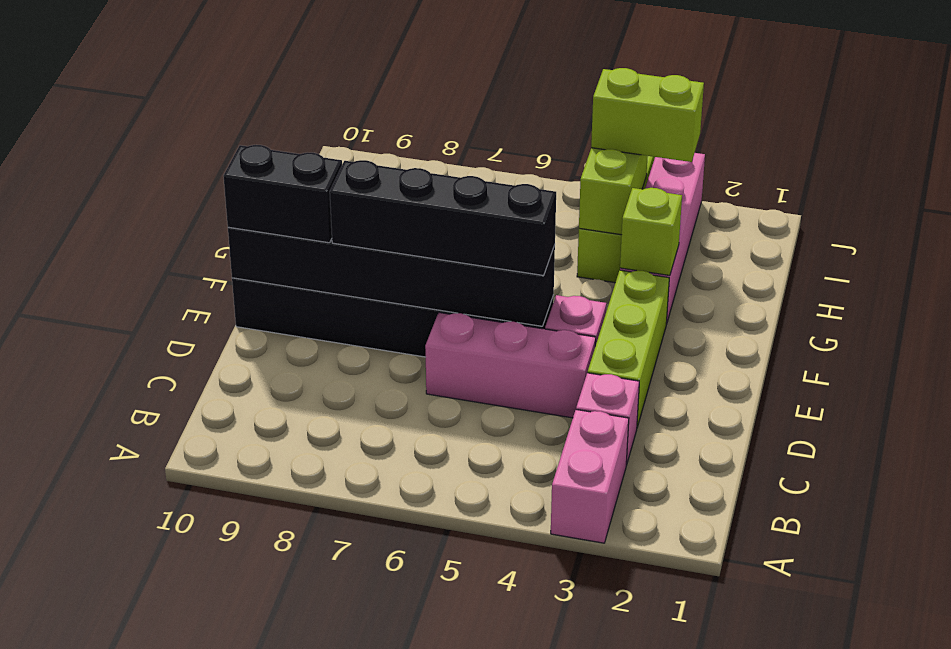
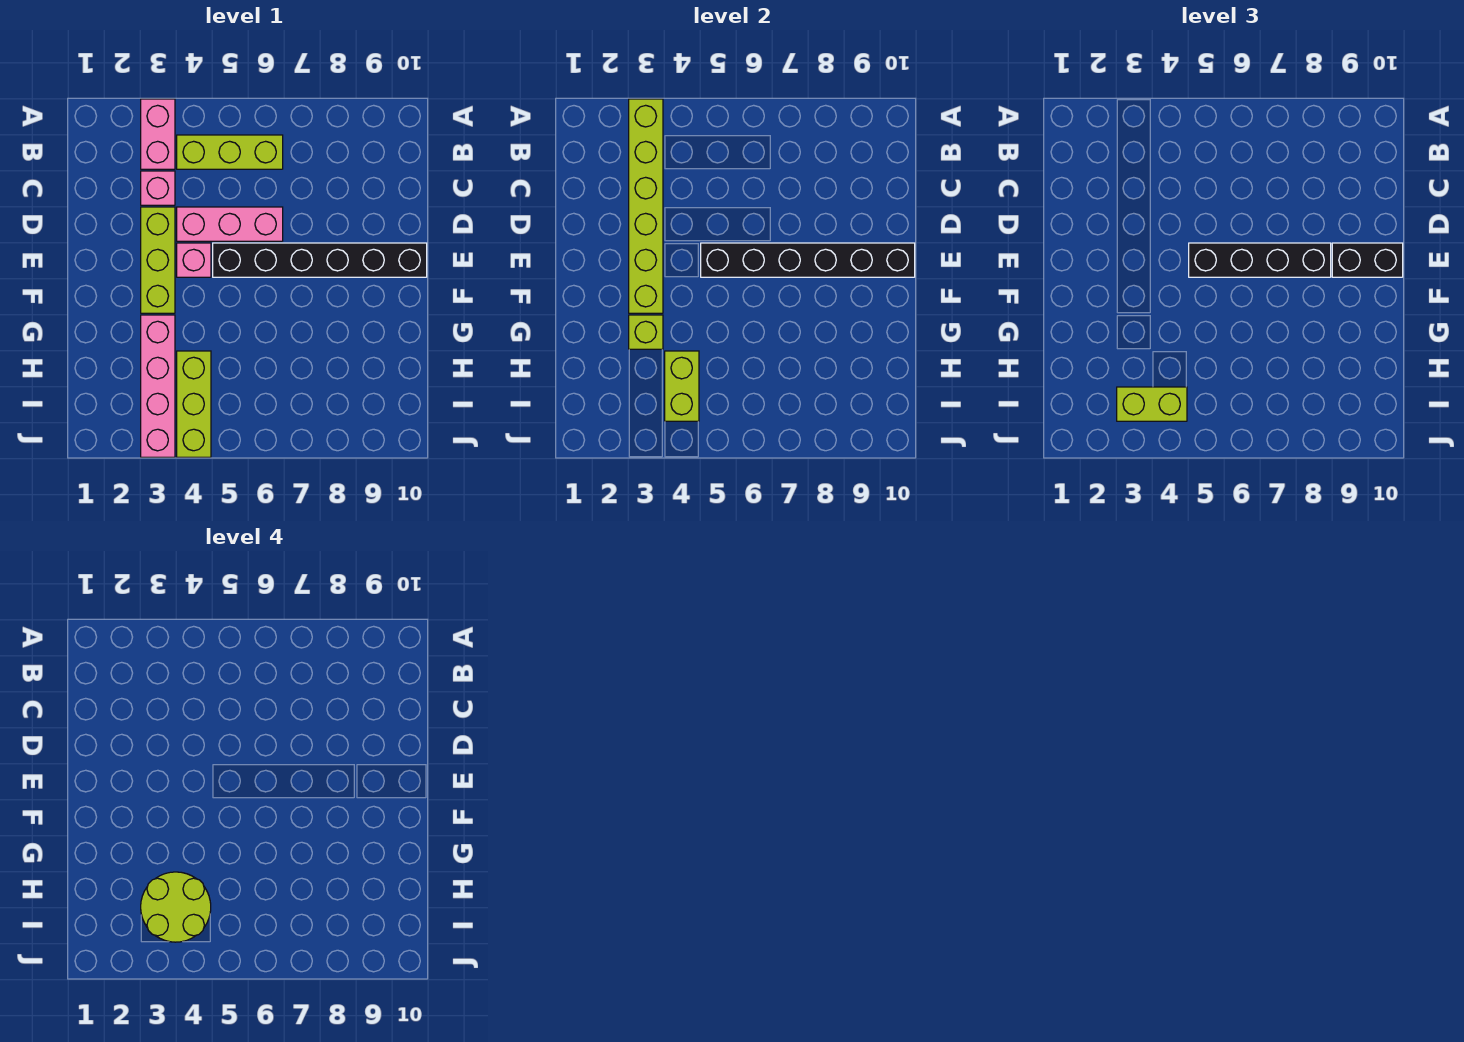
none -> lime 1x6 brick [629,99,663,313]
none -> lime 1x3 brick [177,135,283,169]
none -> lime 2x2 round brick [141,872,211,942]

